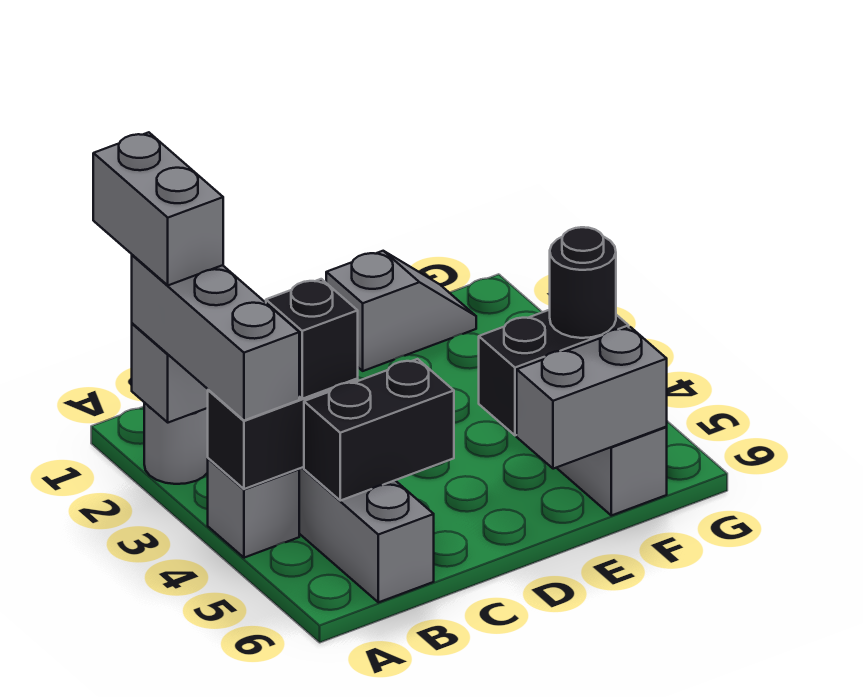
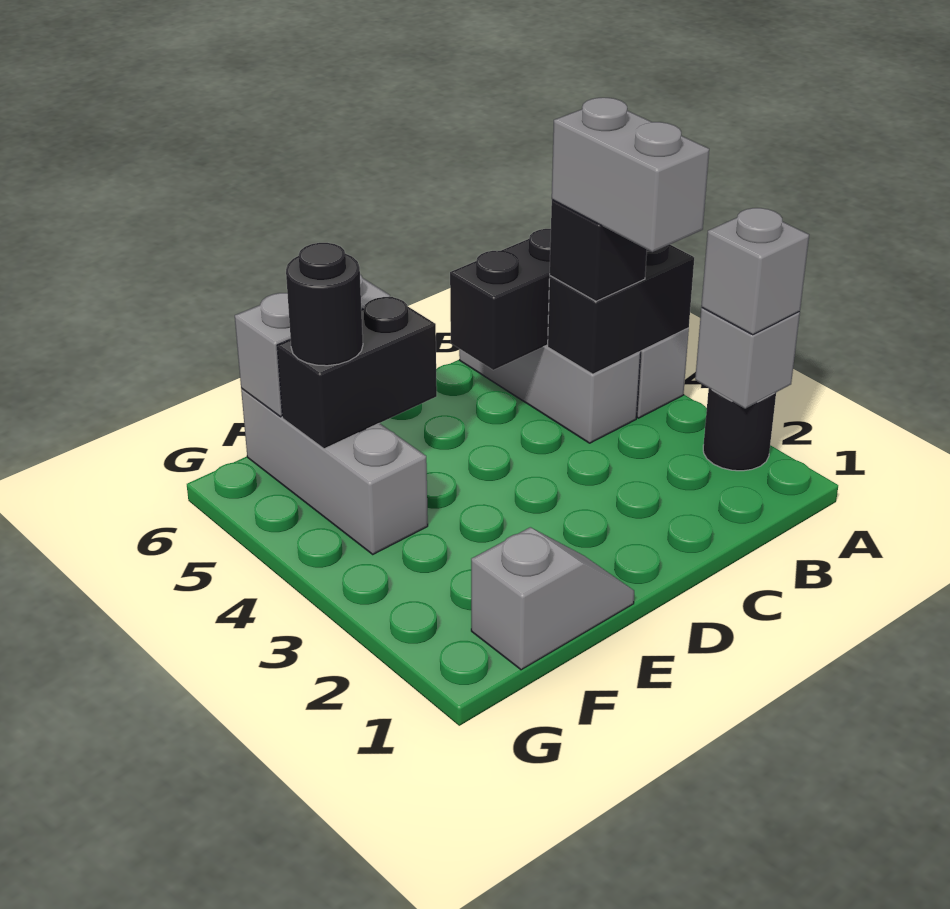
grey 1x2 brick [93,132,223,285] -> grey 1x2 brick moved to [552,98,709,252]
grey 1x1 round brick [144,403,208,484] -> black 1x1 round brick [703,388,776,471]
grey 1x3 brick [132,255,299,420] -> grey 1x1 brick [701,208,809,335]
grey 1x2 slope [326,251,476,371] -> grey 1x2 slope turned to [471,527,634,670]

